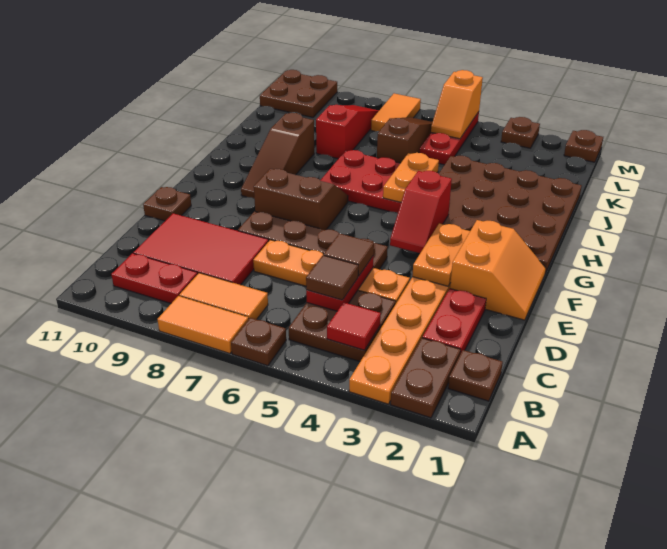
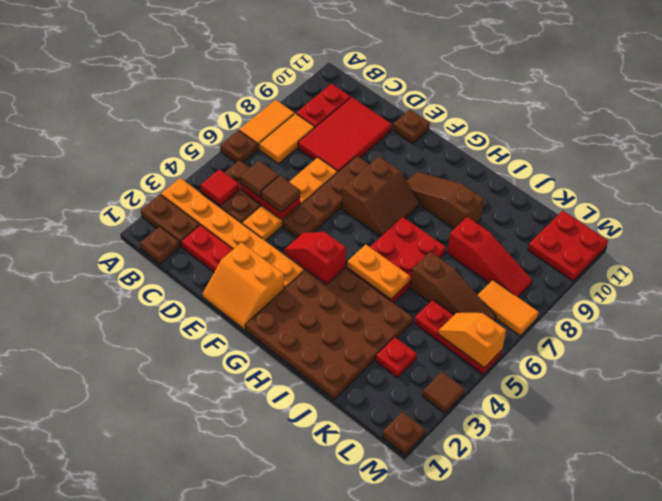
orange 1x2 plate [412,223,470,286] -> none
none -> red 1x1 plate [376,337,417,378]
brown 2x2 plate [260,70,337,117] -> red 2x2 plate [528,211,608,281]
brown 1x1 plate [501,117,540,148] -> brown 1x1 tile [422,372,464,413]

